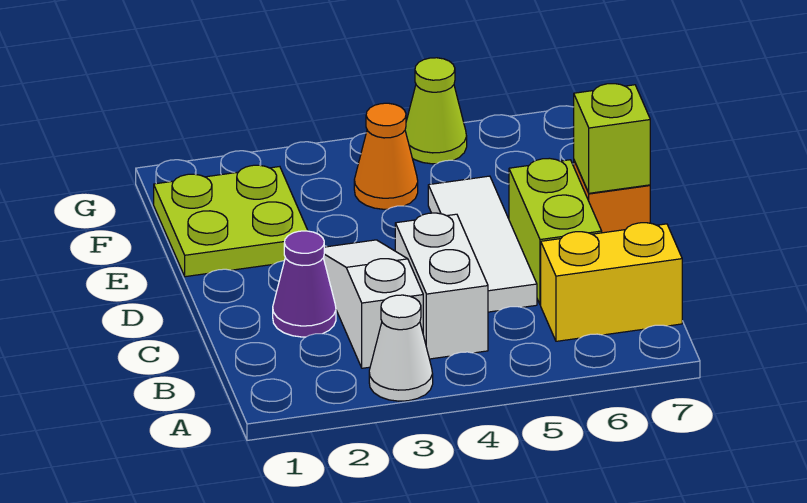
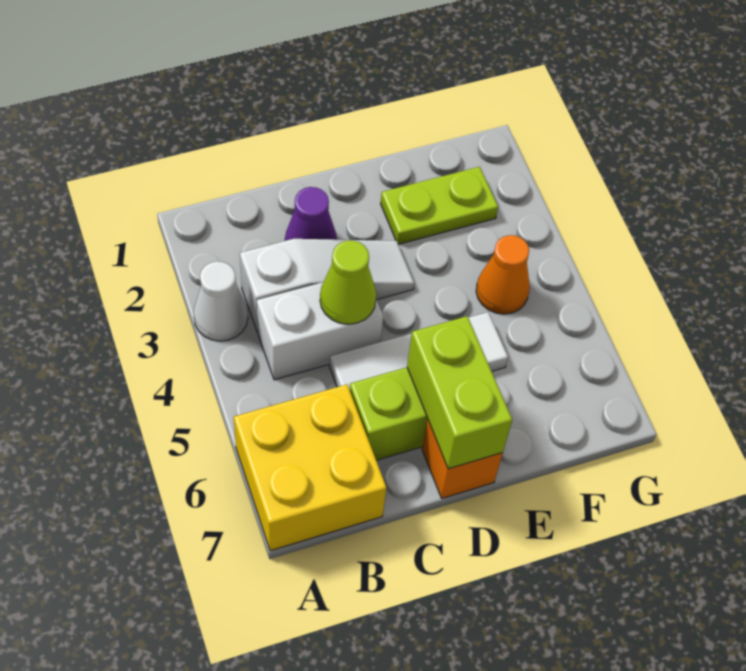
yellow 1x2 brick [541,223,682,341] -> yellow 2x2 brick [234,384,386,551]
lime 1x1 brick [574,84,650,193] -> lime 1x2 brick [407,316,512,469]
lime 2x2 plate [154,165,308,277] -> lime 1x2 plate [381,167,498,244]
lime 1x1 cone [405,58,467,164] -> lime 1x1 cone moved to [320,240,376,324]

